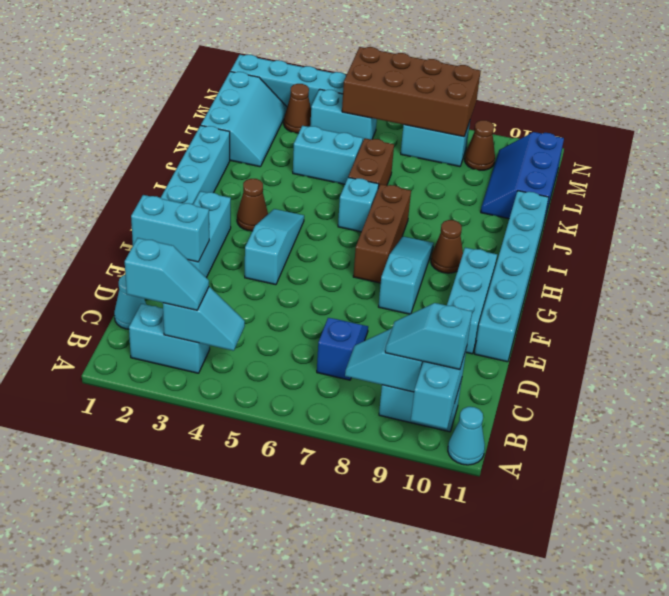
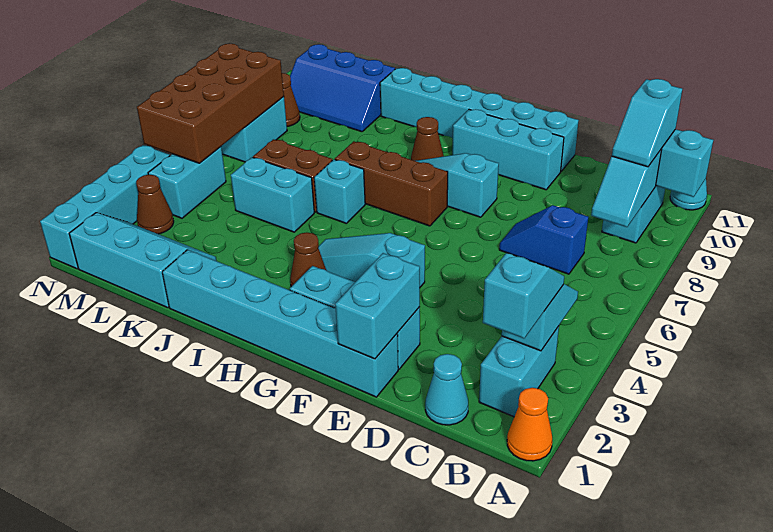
none -> orange 1x1 cone [507,388,552,461]
cyan 1x2 brick [293,126,363,184] -> cyan 1x2 brick turned to [231,157,314,232]

